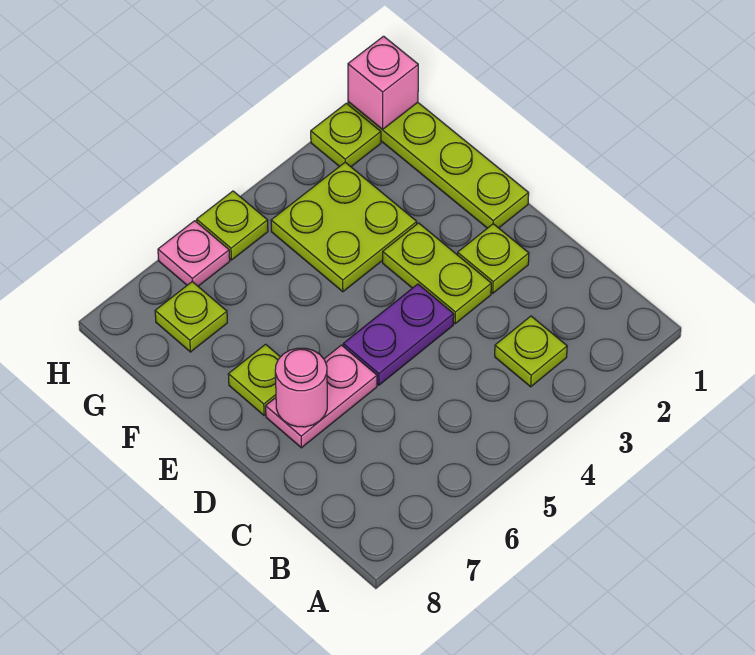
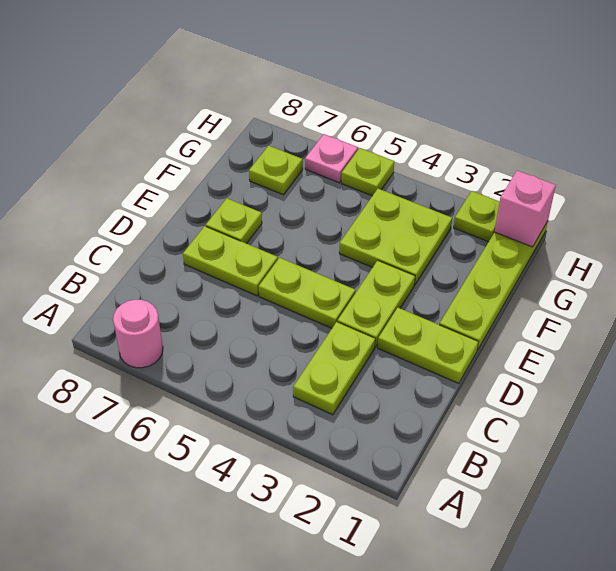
lime 1x1 plate [495,316,567,387] -> lime 1x2 plate [293,322,375,415]
lime 1x1 plate [457,224,529,293] -> lime 1x2 plate [378,308,478,383]
purple 1x2 plate [343,284,454,385] -> lime 1x2 plate [259,258,355,328]
pink 1x2 plate [266,345,377,448] -> lime 1x2 plate [183,226,278,296]
pink 1x1 round brick [275,348,327,427] -> pink 1x1 round brick moved to [113,300,163,368]

